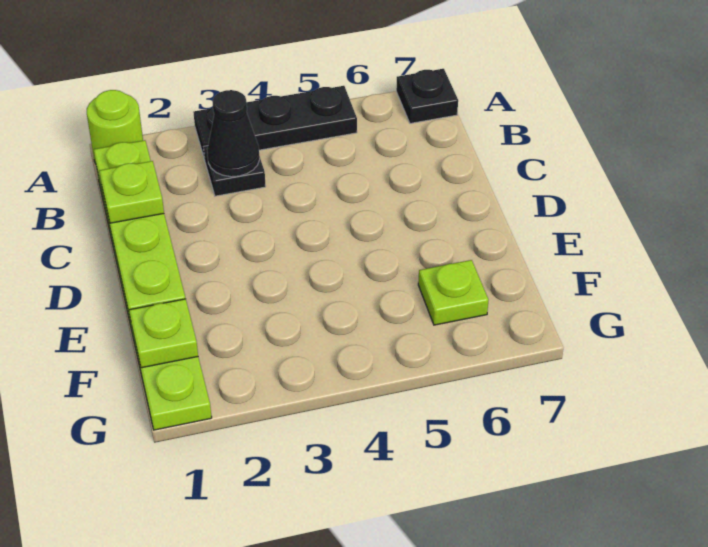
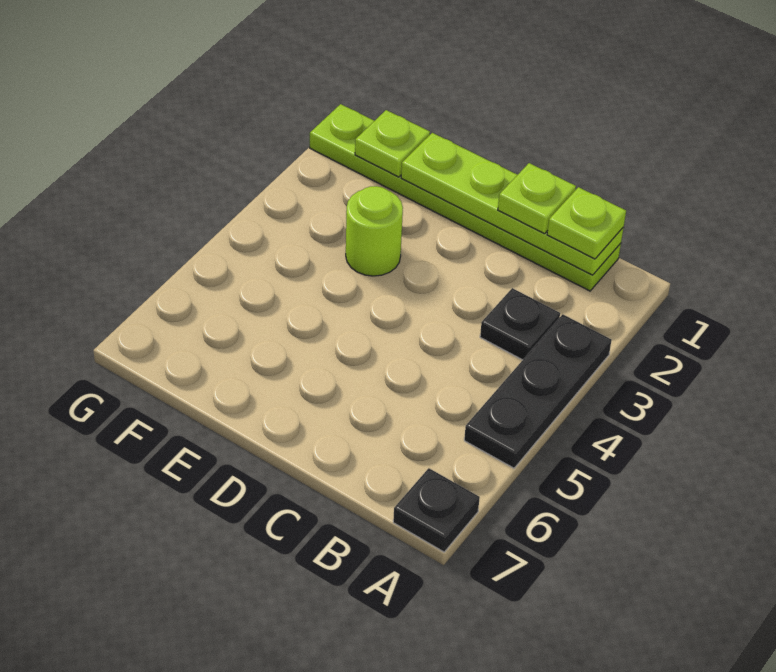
lime 1x1 round brick [87,90,143,164] -> lime 1x1 round brick moved to [346,186,403,276]
black 1x1 cone [207,90,260,177] -> none
lime 1x1 plate [418,260,488,325] -> lime 1x1 plate moved to [547,187,626,259]

